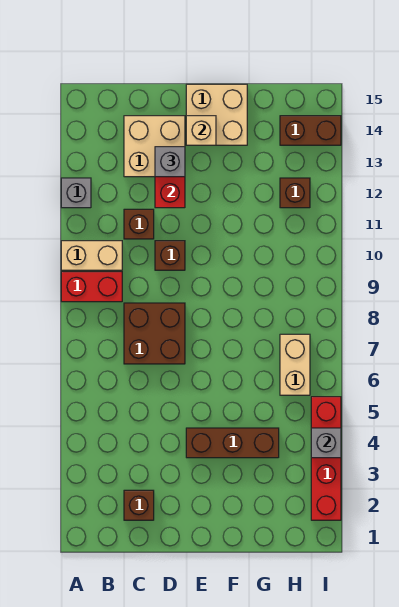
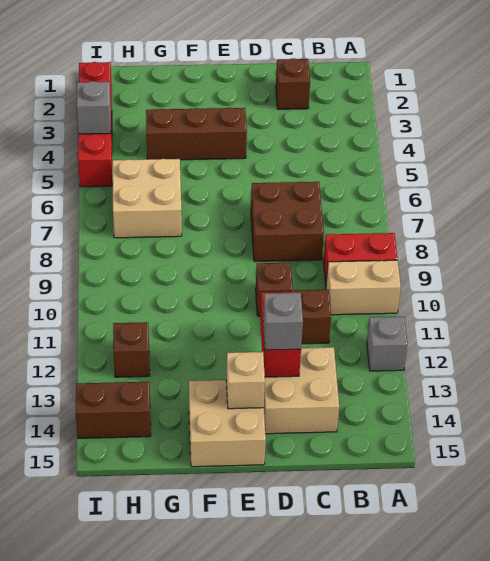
tan 1x2 brick [280,334,310,395] -> tan 2x2 brick [113,159,182,238]

